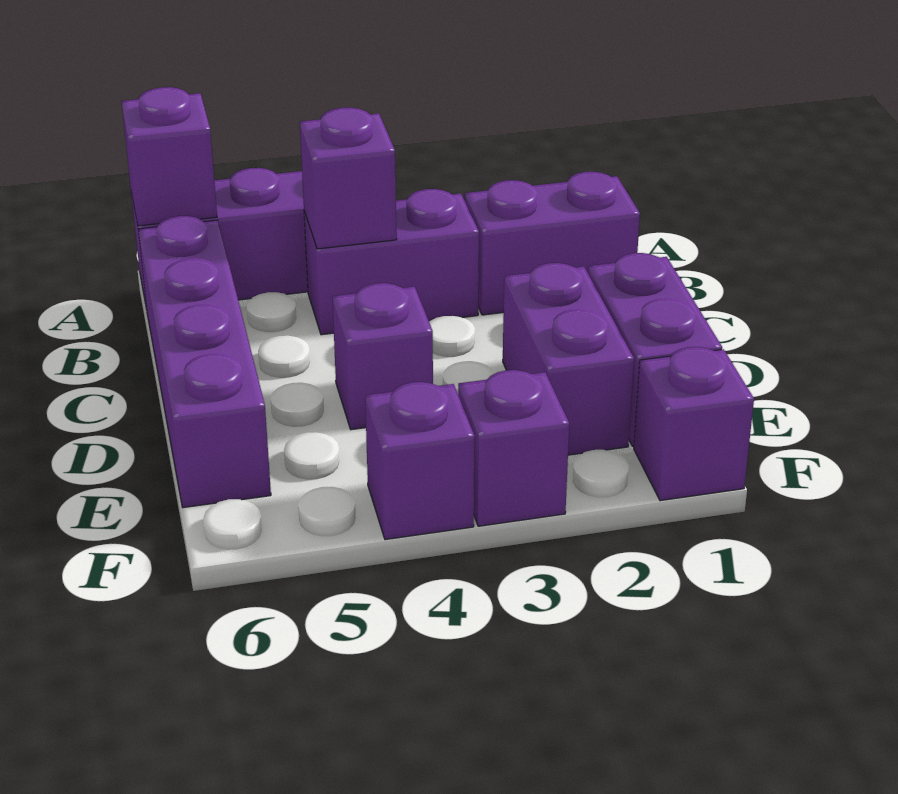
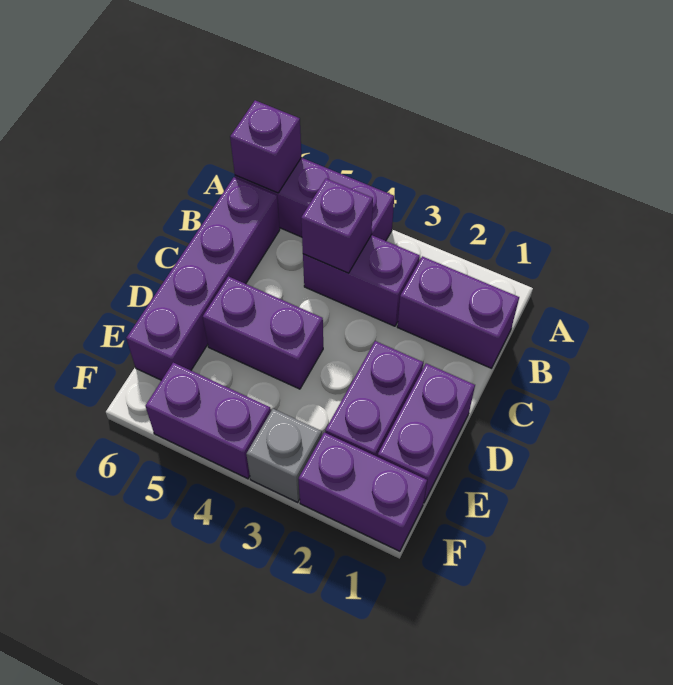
purple 1x1 brick [332,283,433,430] -> purple 1x2 brick [203,276,323,389]
purple 1x1 brick [634,347,754,501] -> purple 1x2 brick [298,432,427,551]
purple 1x1 brick [458,370,569,526] -> grey 1x1 brick [246,409,322,502]
purple 1x1 brick [365,382,475,540] -> purple 1x2 brick [145,363,271,479]

